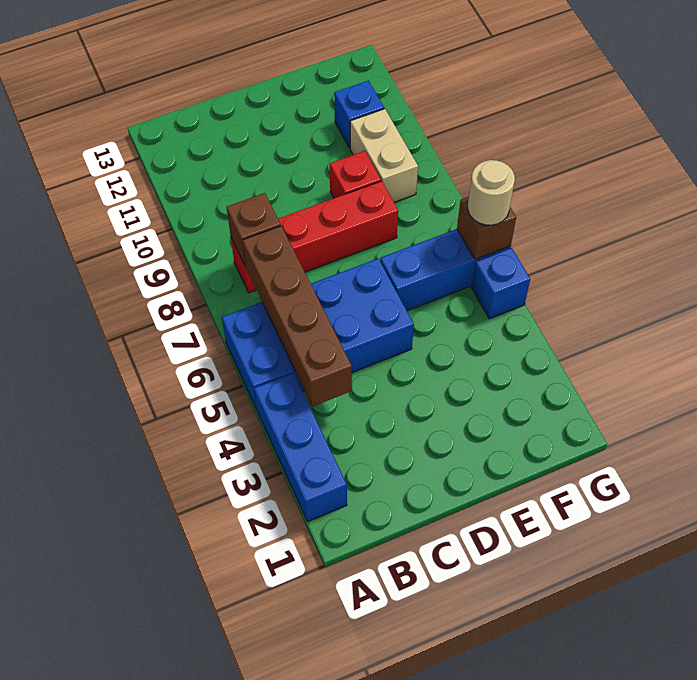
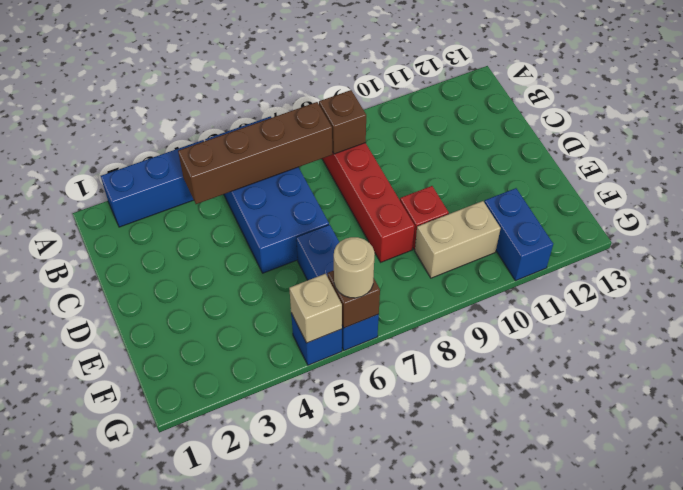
blue 1x1 brick [334,81,384,148] -> blue 1x2 brick [484,188,553,281]
none -> tan 1x1 brick [289,274,342,343]

